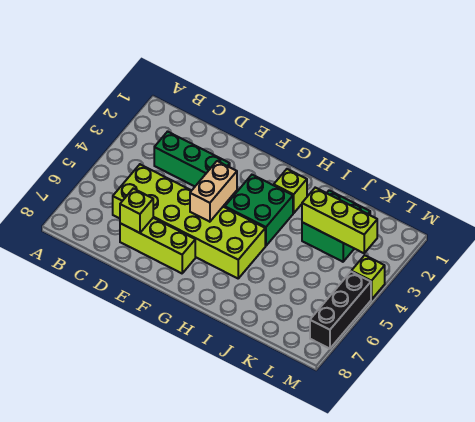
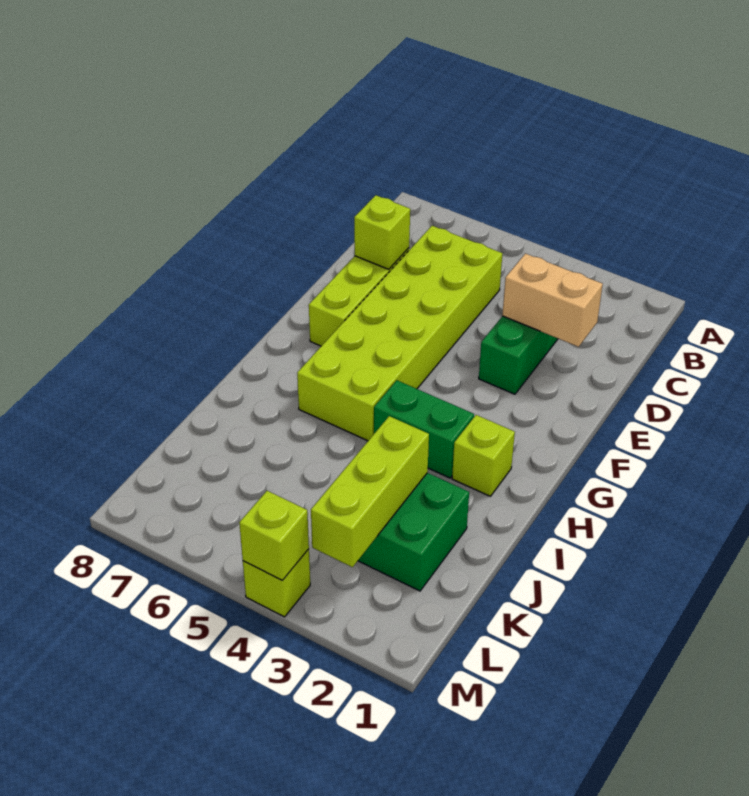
tan 1x2 brick [190,161,237,222] -> tan 1x2 brick moved to [502,254,603,347]
green 2x2 brick [225,175,293,246] -> green 1x2 brick [374,380,474,478]
none -> lime 1x1 brick [239,491,309,580]
black 1x3 brick [310,272,371,349] -> none

